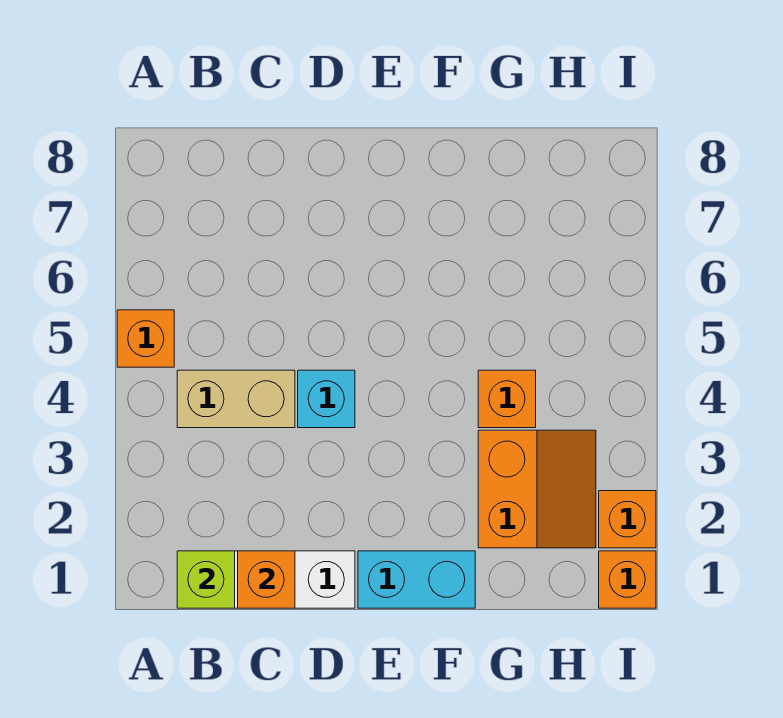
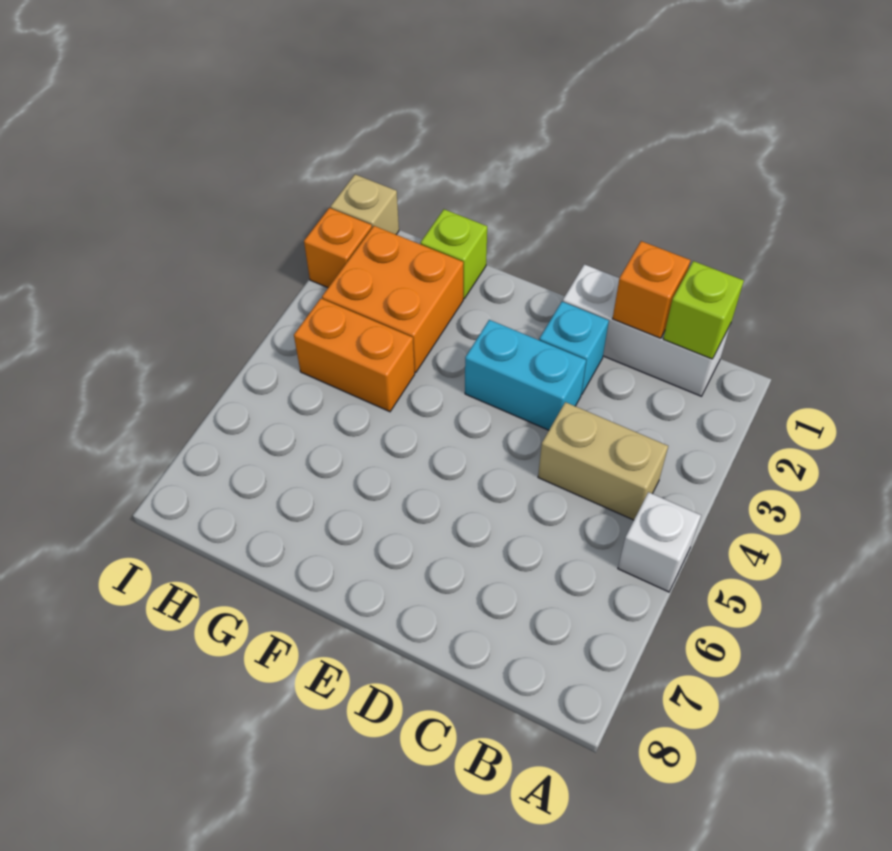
orange 1x1 brick [117,310,174,367] -> white 1x1 brick [618,492,701,592]
cyan 1x1 brick [298,370,355,428] -> cyan 1x1 brick moved to [539,302,609,395]
cyan 1x2 brick [358,551,475,608] -> cyan 1x2 brick moved to [465,320,586,430]
none -> lime 1x1 brick [420,209,487,299]
orange 2x2 slope [478,430,596,548] -> orange 2x2 brick [322,226,463,373]
orange 1x1 brick [478,370,536,428] -> orange 1x2 brick [294,298,415,412]
orange 1x1 brick [599,551,656,608] -> tan 1x1 brick [331,174,399,234]

